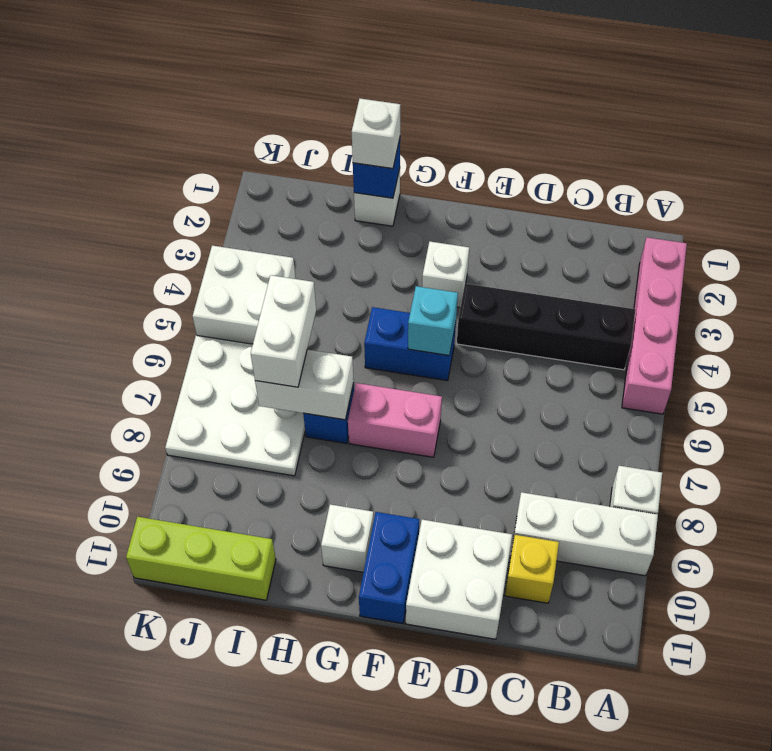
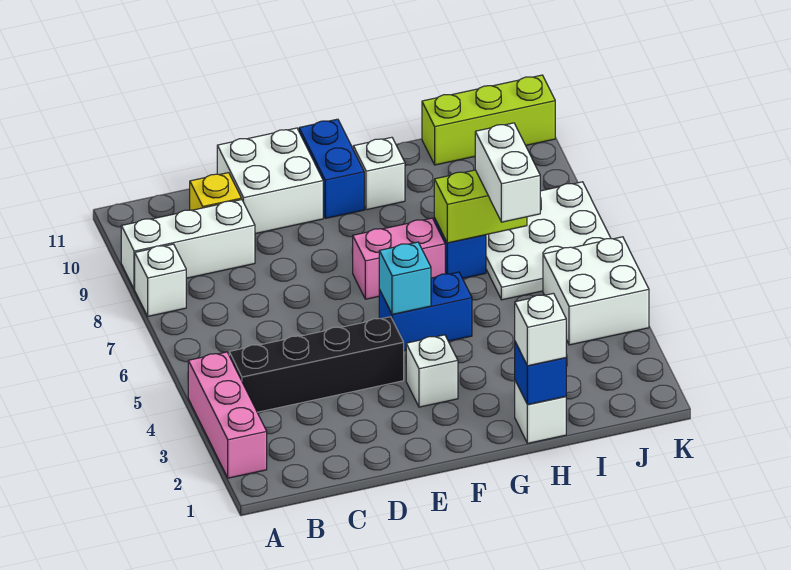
pink 1x4 brick [622,237,687,414] -> pink 1x3 brick [188,352,267,478]
white 1x2 brick [255,350,354,420] -> lime 1x2 brick [434,170,527,243]

